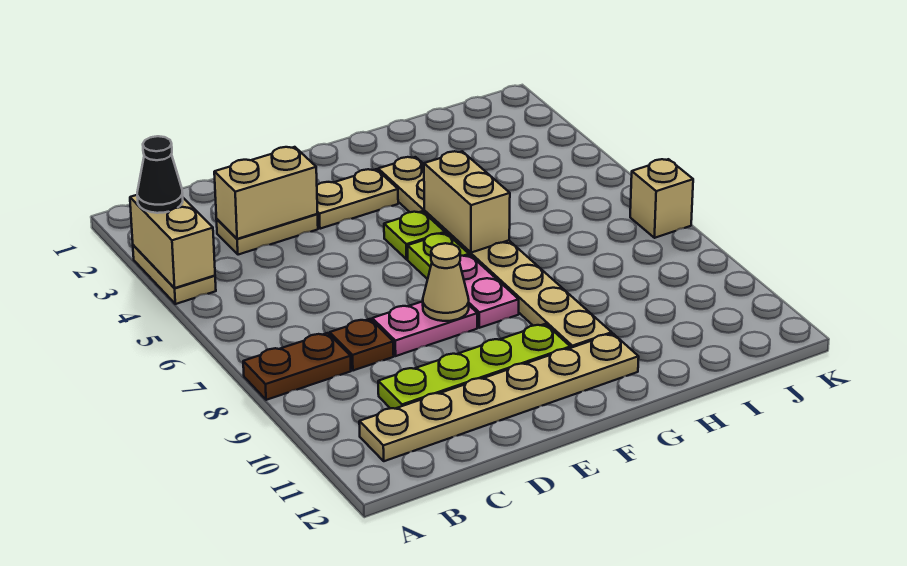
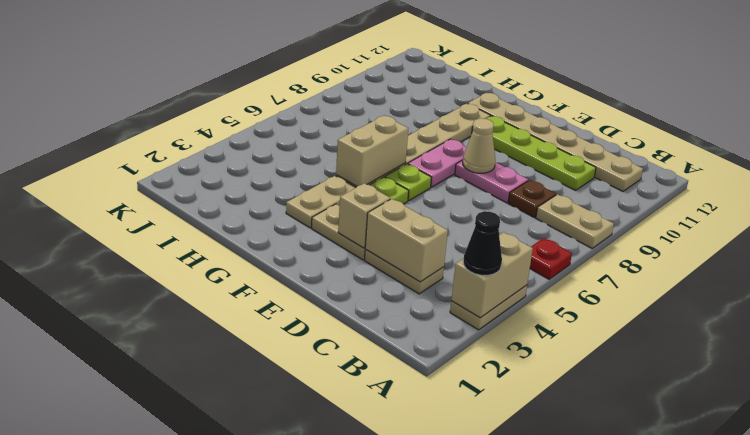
none -> red 1x1 plate [530,238,572,279]
brown 1x2 plate [243,333,351,400] -> tan 1x2 plate [536,194,614,248]
tan 1x1 brick [630,159,693,238] -> tan 1x1 brick moved to [338,183,390,248]

